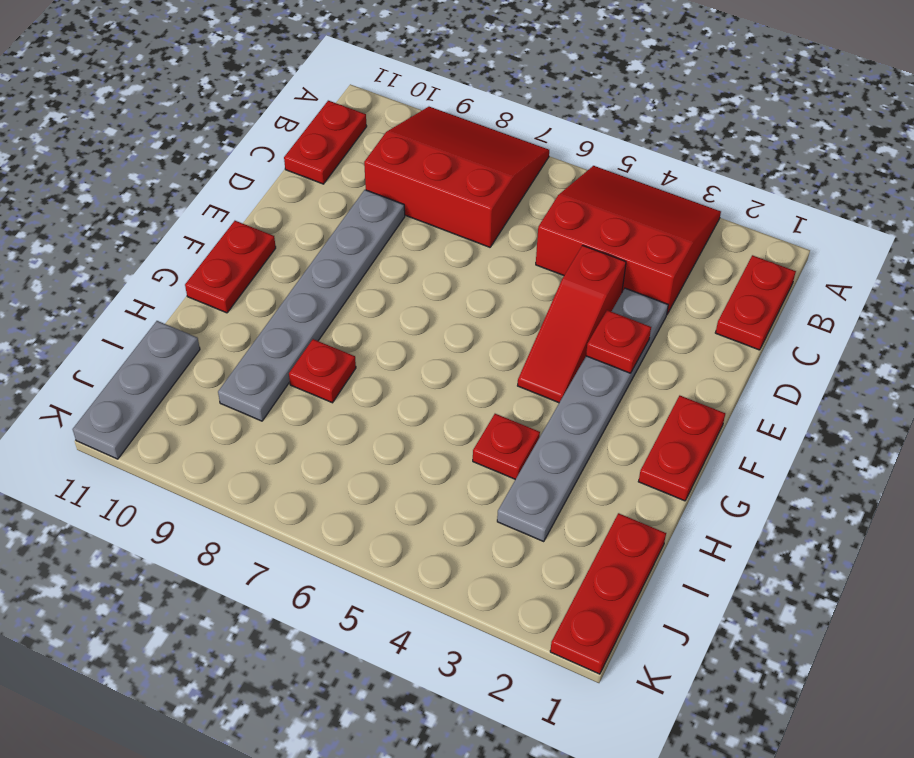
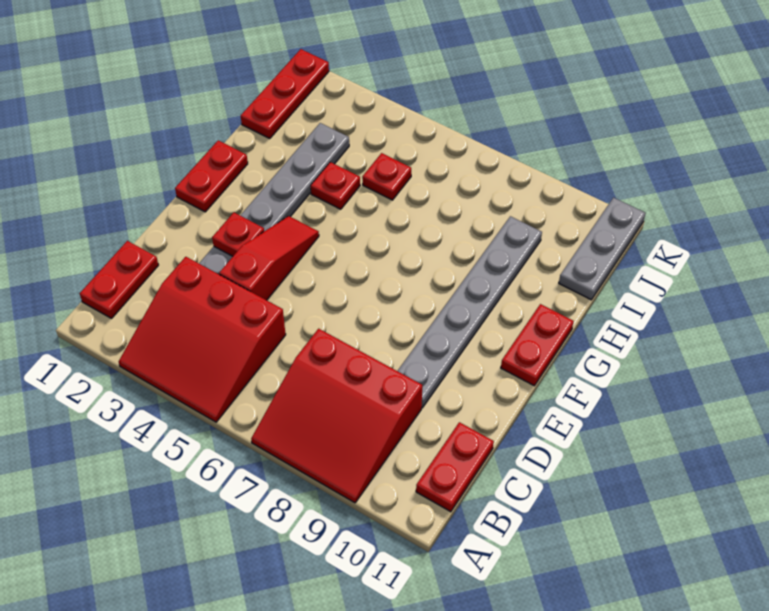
red 1x1 plate [289,339,356,403] -> red 1x1 plate moved to [362,153,411,200]

